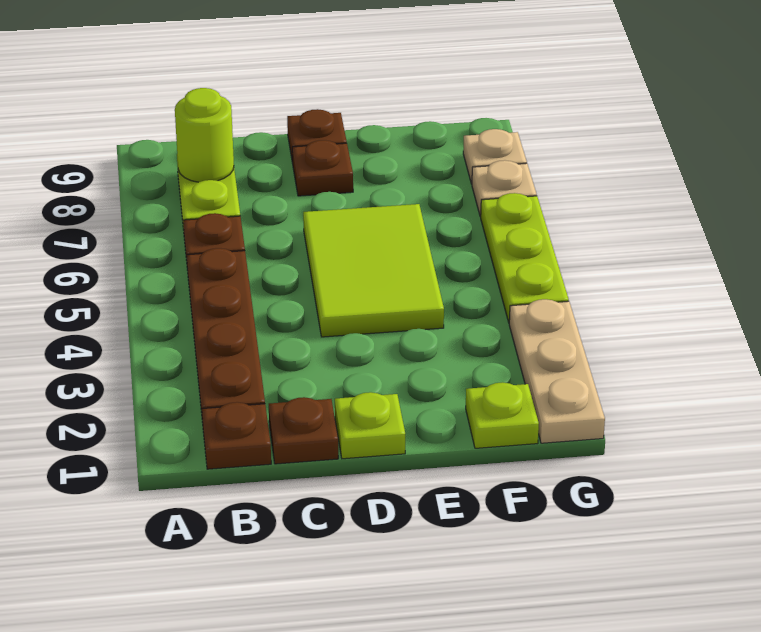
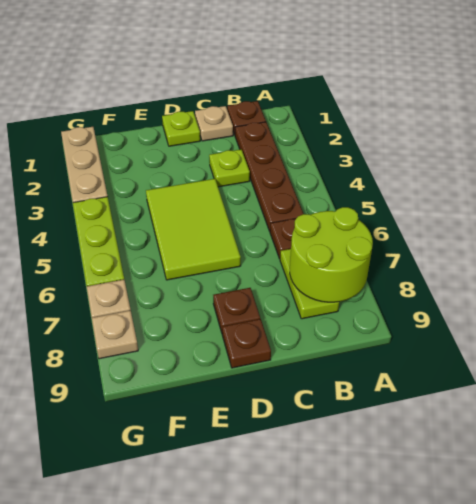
lime 1x1 round brick [175,88,234,182] -> lime 2x2 round brick [290,207,373,302]
brown 1x1 plate [269,397,338,464] -> tan 1x1 plate [195,106,233,141]
lime 1x1 plate [466,382,539,448] -> lime 1x1 plate moved to [209,150,250,187]

